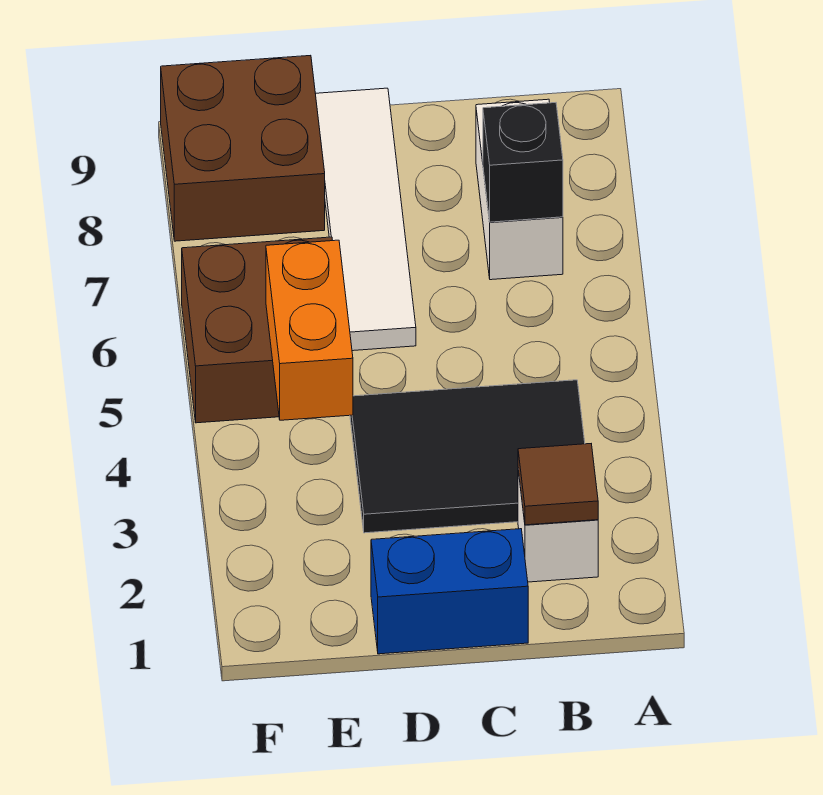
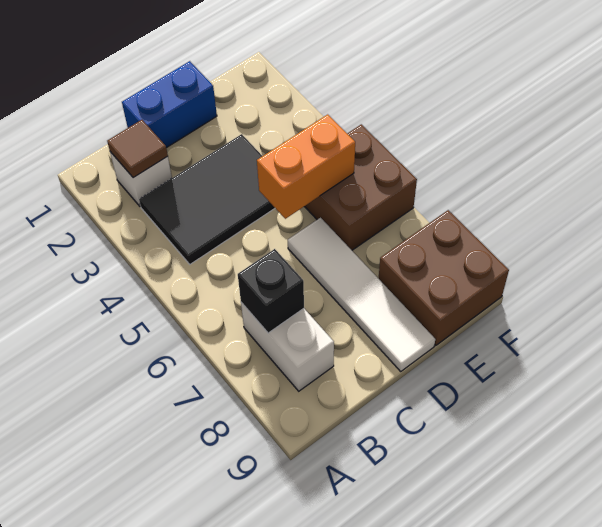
orange 1x2 brick [266,240,353,420] -> orange 1x2 brick turned to [257,114,355,219]

